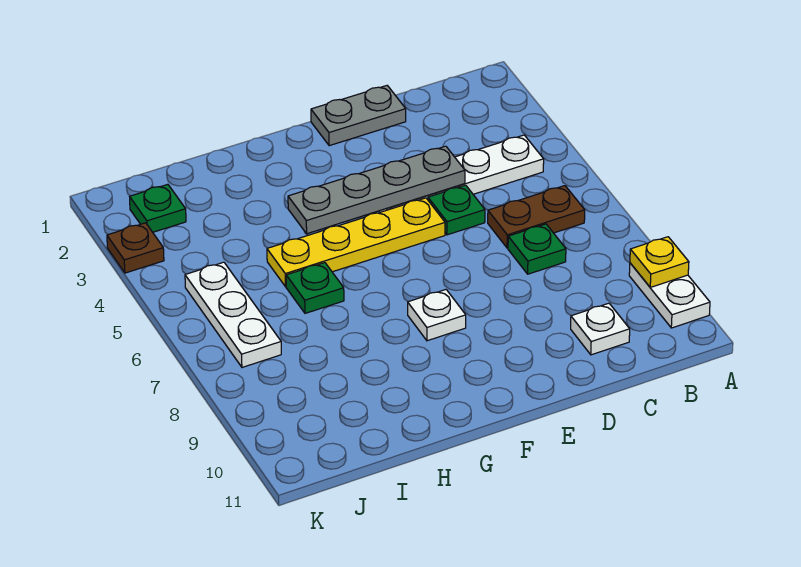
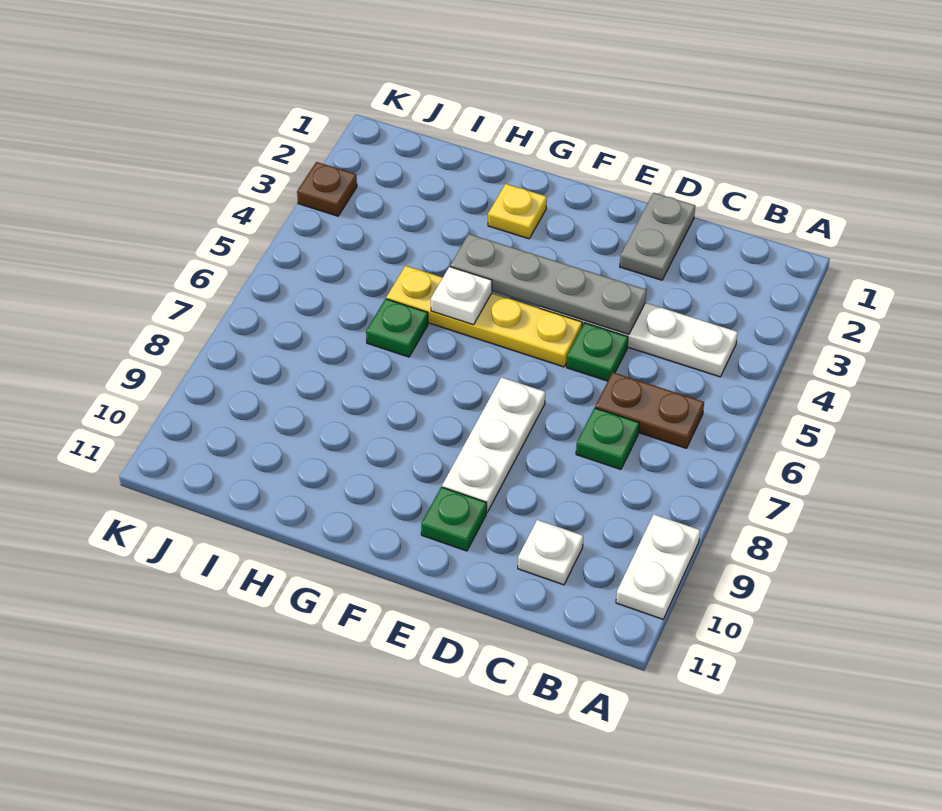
yellow 1x1 plate [630,237,689,287] -> yellow 1x1 plate moved to [488,184,547,239]
grey 1x2 plate [311,86,406,146] -> grey 1x2 plate turned to [620,193,695,280]
white 1x1 plate [408,290,466,341] -> white 1x1 plate moved to [431,267,492,325]
green 1x1 plate [130,184,186,232] -> green 1x1 plate moved to [421,487,487,551]
white 1x3 plate [185,262,281,367] -> white 1x3 plate moved to [442,377,545,512]

